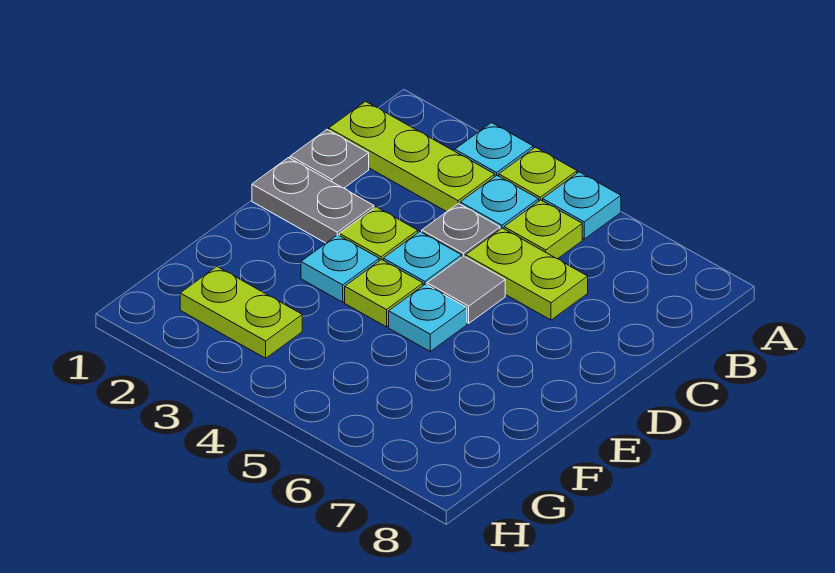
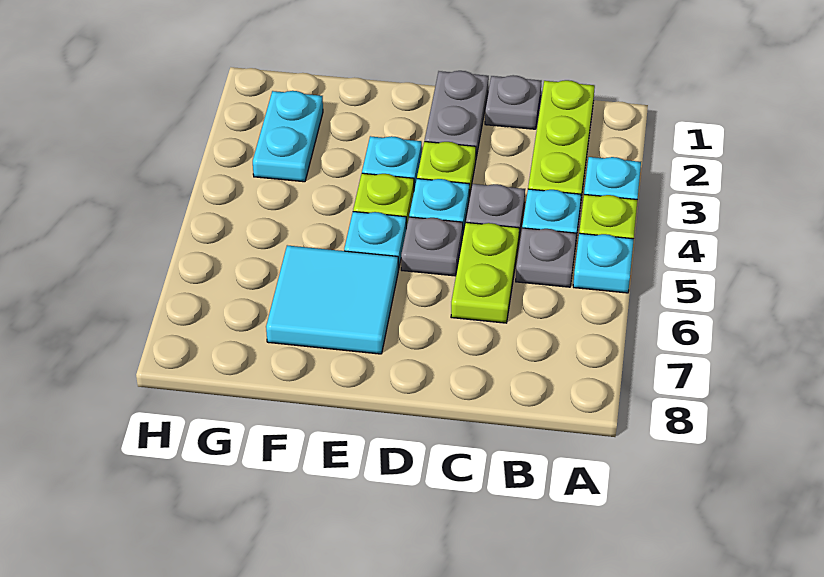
lime 1x1 plate [504,200,582,259] -> grey 1x1 plate [516,228,576,287]
grey 1x1 tile [427,256,505,323] -> grey 1x1 plate [401,217,463,276]
none -> cyan 2x2 tile [266,245,398,354]
lime 1x2 plate [180,267,302,358] -> cyan 1x2 plate [253,91,323,182]

